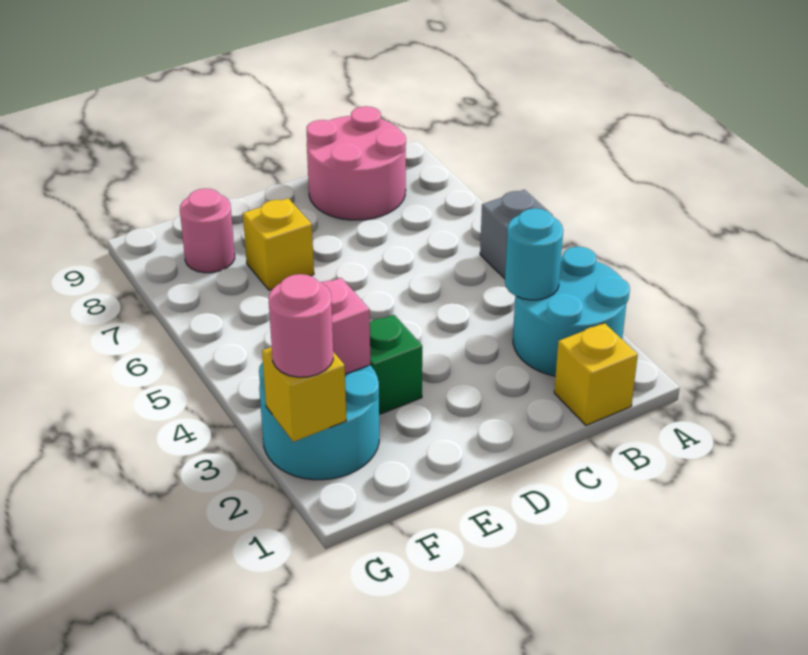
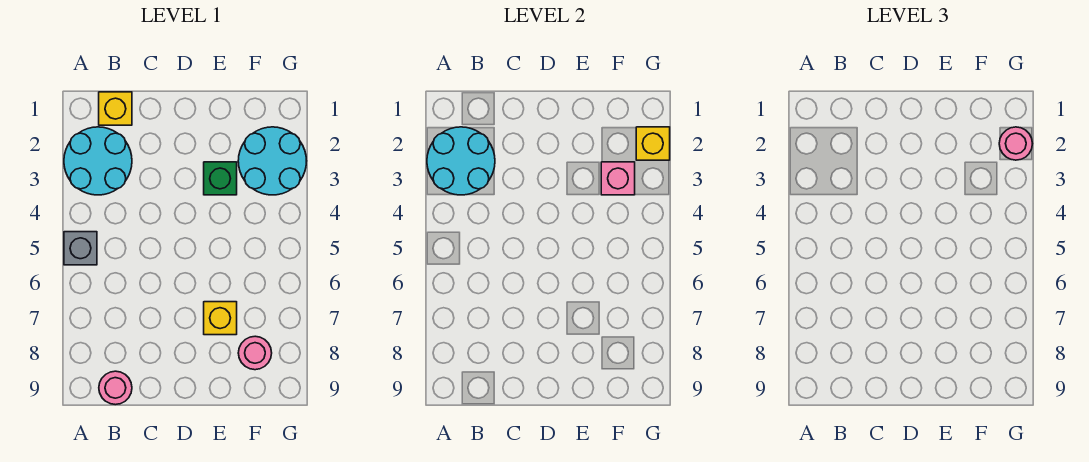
cyan 1x1 round brick [505,208,563,300] -> cyan 2x2 round brick [427,127,495,195]
pink 2x2 round brick [307,106,406,220] -> pink 1x1 round brick [99,371,132,405]

